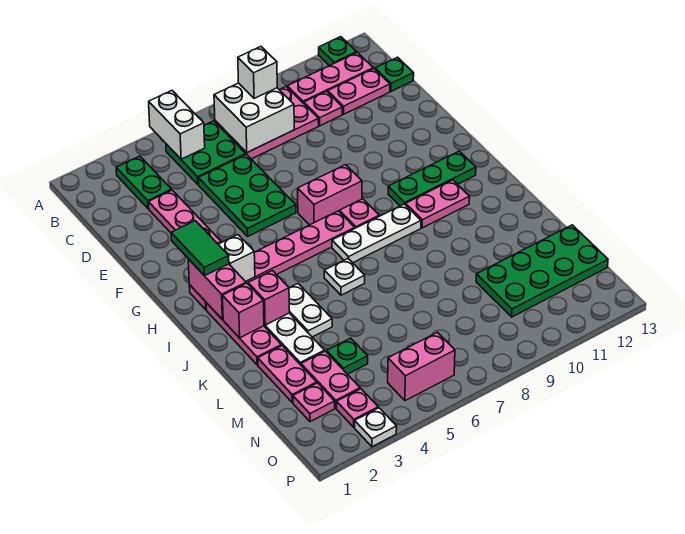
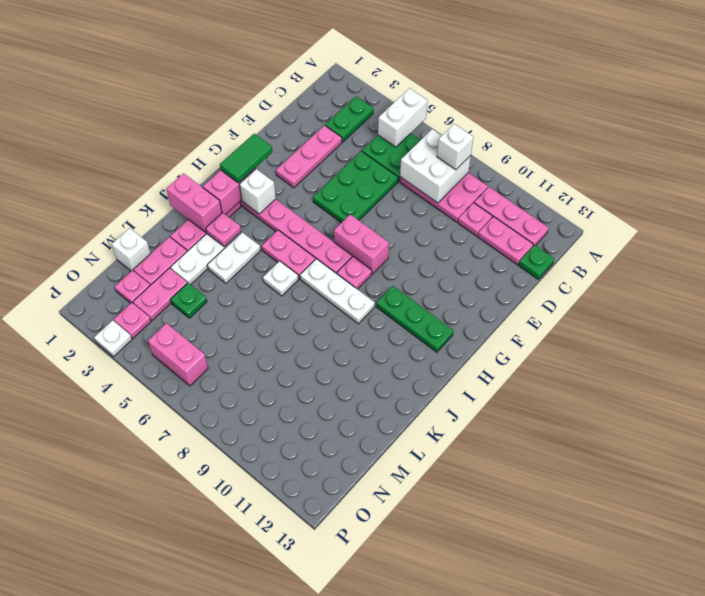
green 1x1 plate [319,37,357,66] -> none
pink 1x2 plate [406,180,470,228] -> pink 1x2 plate moved to [262,230,316,279]
pink 1x1 brick [223,283,264,338] -> pink 1x2 brick [166,173,222,232]
pink 1x1 brick [248,271,289,325] -> pink 1x1 plate [206,213,241,247]
none -> white 1x1 brick [112,228,151,271]
green 2x4 plate [476,225,608,317] -> none

